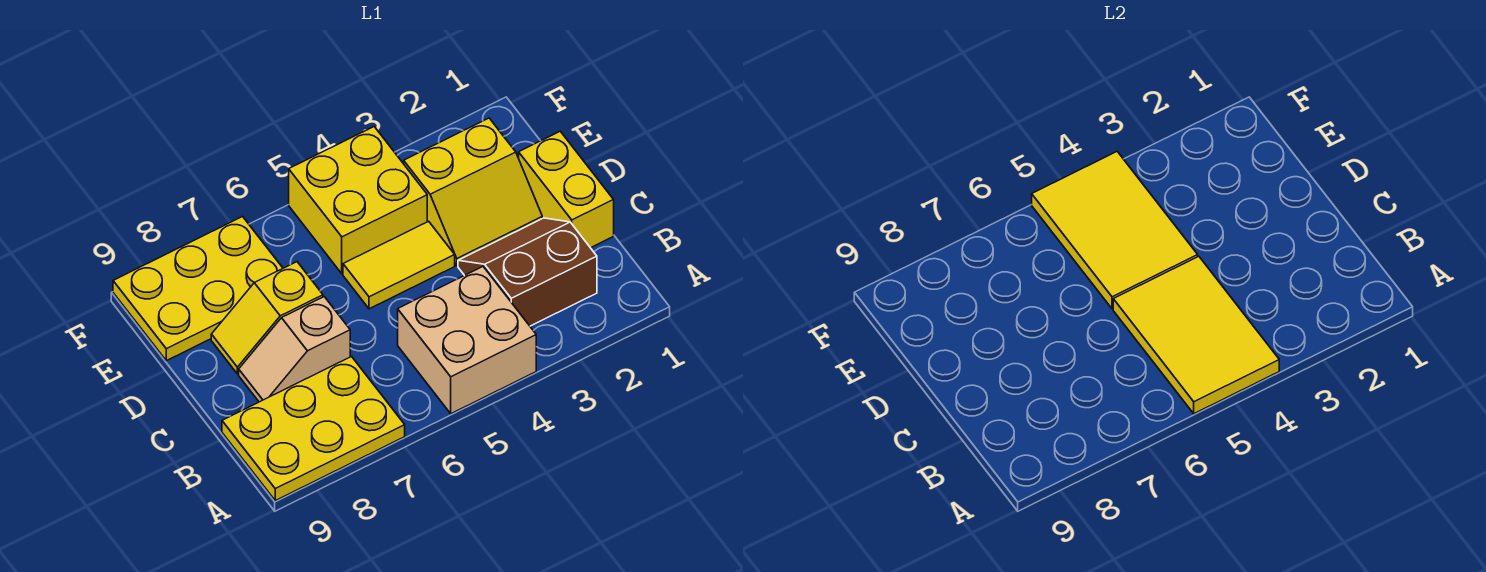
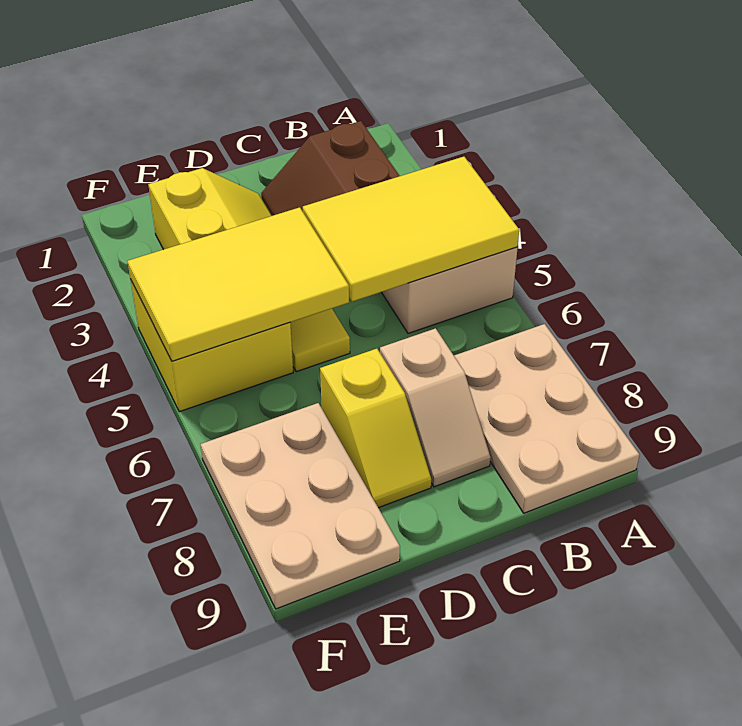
yellow 2x3 plate [222,357,405,501] -> tan 2x3 plate [454,324,639,513]
yellow 1x2 brick [519,131,614,248] -> none
yellow 2x3 plate [113,217,283,361] -> tan 2x3 plate [201,403,400,609]

